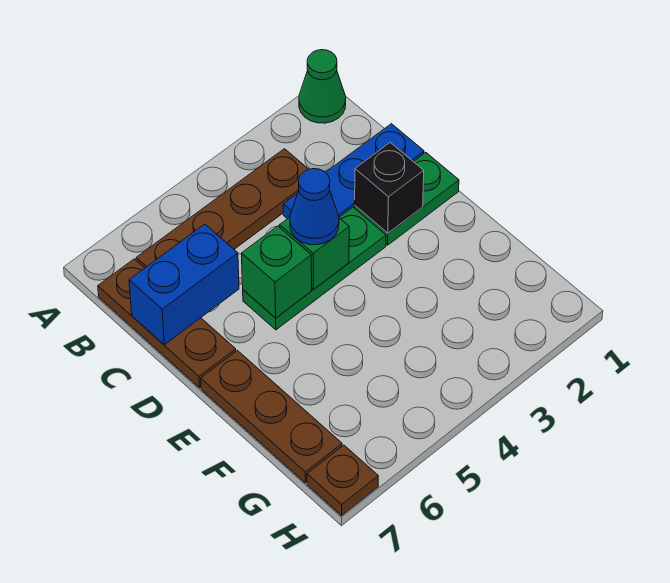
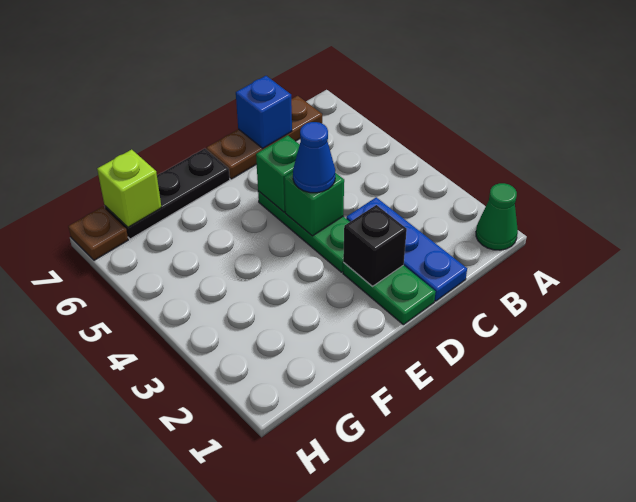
brown 1x4 plate [136,149,309,268] -> none
blue 1x2 brick [129,224,239,345] -> blue 1x1 brick [236,76,292,148]
brown 1x3 plate [201,350,342,483] -> black 1x3 plate [105,148,230,239]
none -> lime 1x1 brick [97,149,161,227]

